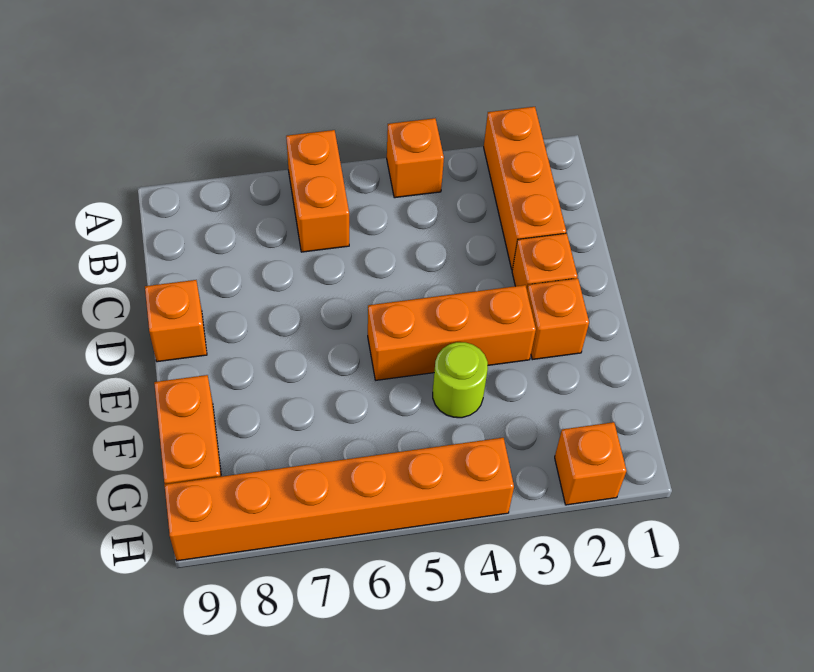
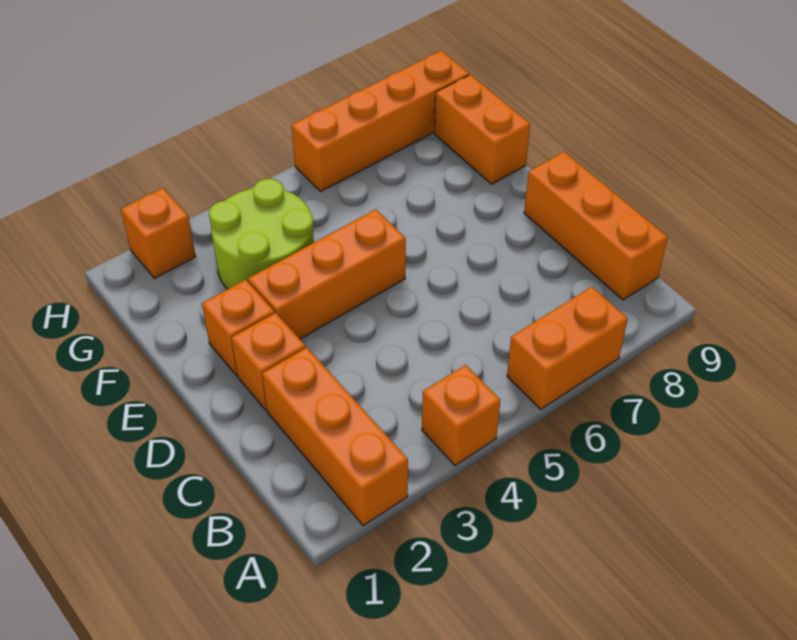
orange 1x2 brick [286,130,349,252] -> orange 1x2 brick turned to [507,287,628,409]
orange 1x1 brick [145,280,207,362] -> orange 1x3 brick [524,152,668,300]
lime 1x1 round brick [433,342,488,418] -> lime 2x2 round brick [209,179,314,289]
orange 1x6 brick [164,438,514,561] -> orange 1x4 brick [291,51,469,192]

